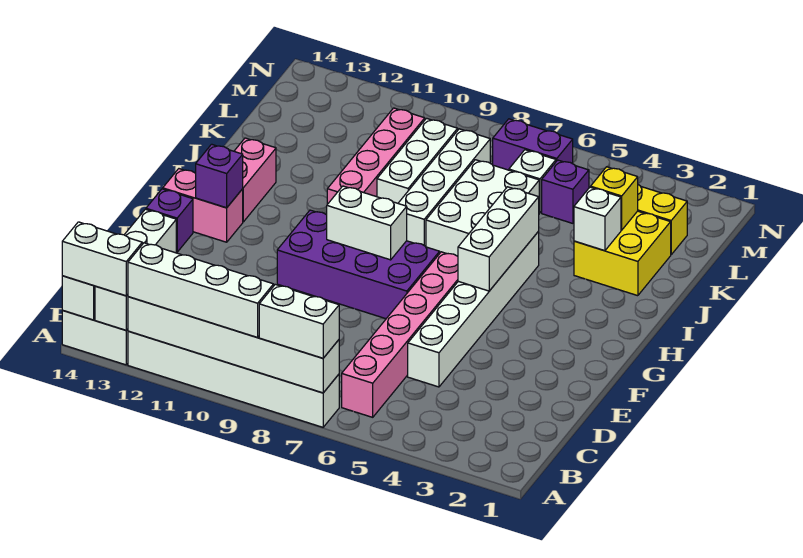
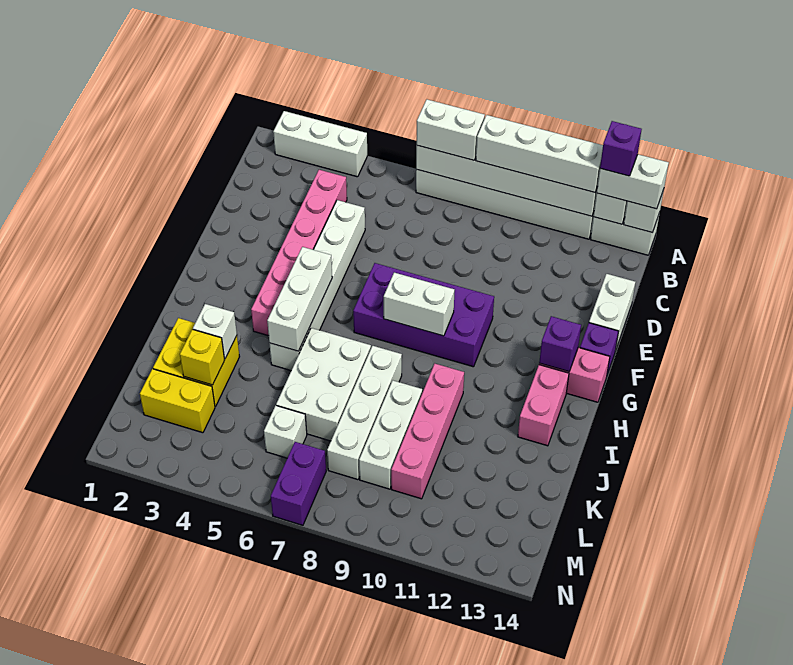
none -> white 1x3 brick [273,111,367,177]
pink 1x6 brick [342,252,458,417] -> pink 1x6 brick moved to [251,170,347,336]
purple 1x1 brick [542,160,589,223] -> purple 1x1 brick moved to [600,121,642,176]
purple 1x2 brick [493,119,573,170] -> purple 1x2 brick turned to [271,442,326,525]

